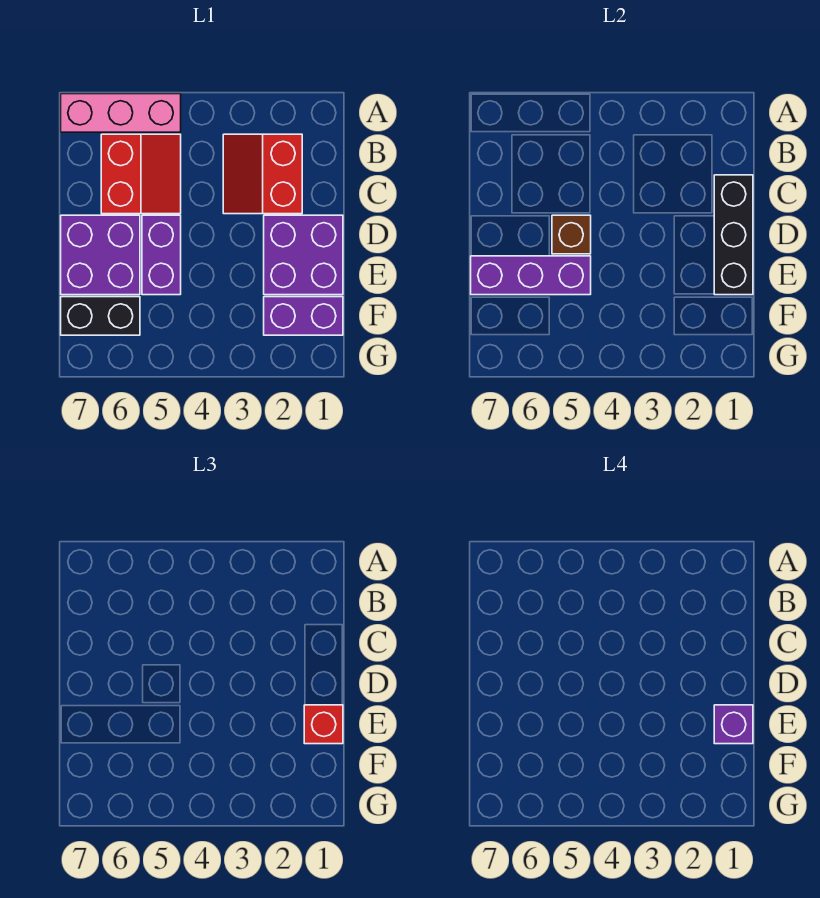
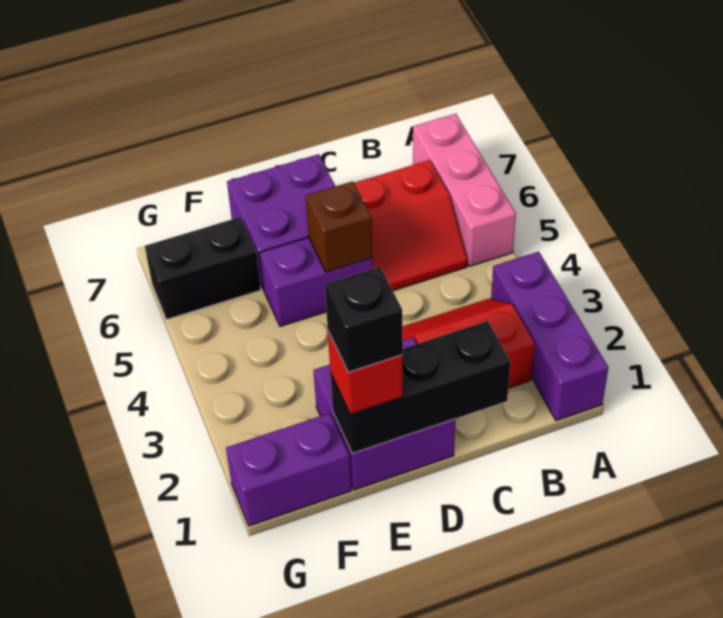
purple 1x1 brick [714,705,753,744] -> black 1x1 brick [325,267,403,372]
purple 1x3 brick [471,256,591,295] -> purple 1x3 brick moved to [491,252,608,421]
purple 1x2 brick [264,297,343,335] -> purple 1x2 brick turned to [226,413,351,526]
black 1x2 brick [61,297,140,335] -> black 1x2 brick turned to [145,217,261,320]

